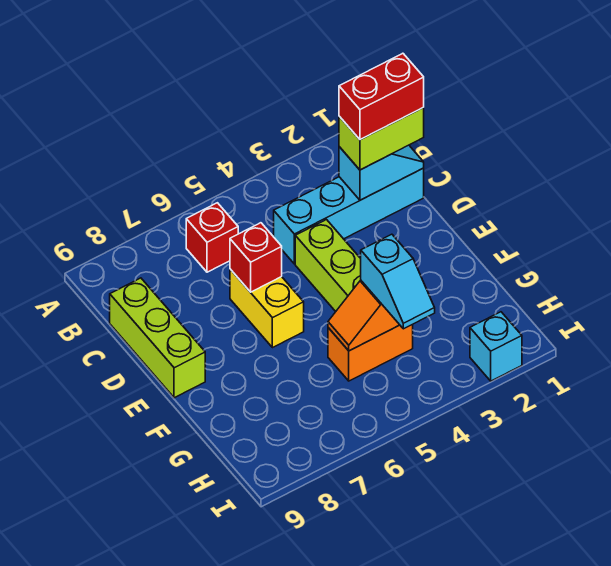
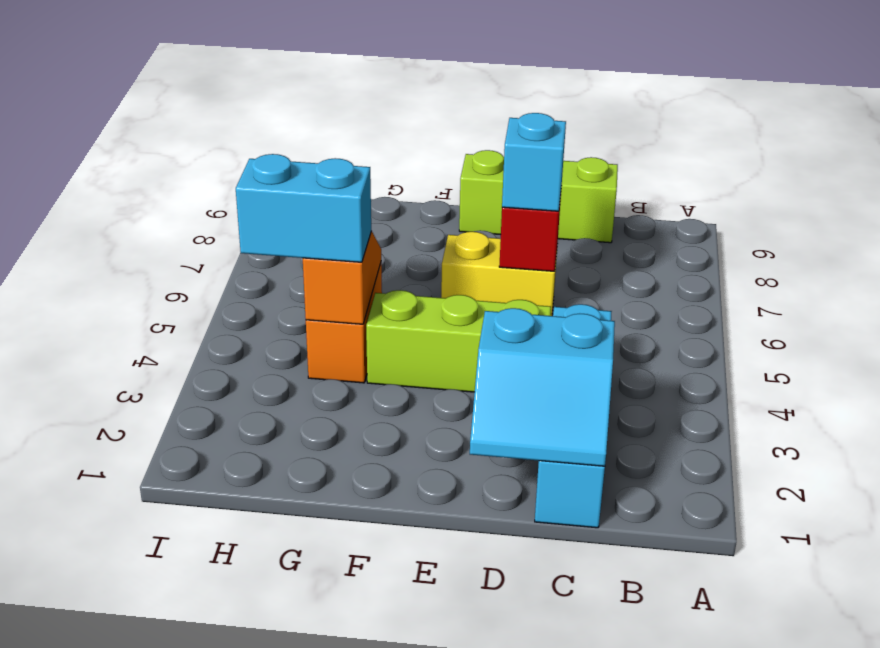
red 1x1 brick [186,203,238,272] -> none
cyan 1x2 slope [339,145,424,200] -> cyan 2x2 slope [470,308,615,466]
lime 1x2 brick [339,108,424,170] -> none
red 1x2 brick [339,53,424,140] -> none
cyan 1x2 slope [361,234,435,329] -> cyan 1x2 brick [236,154,371,262]
cyan 1x1 brick [470,312,522,381] -> cyan 1x1 brick moved to [502,113,566,211]

